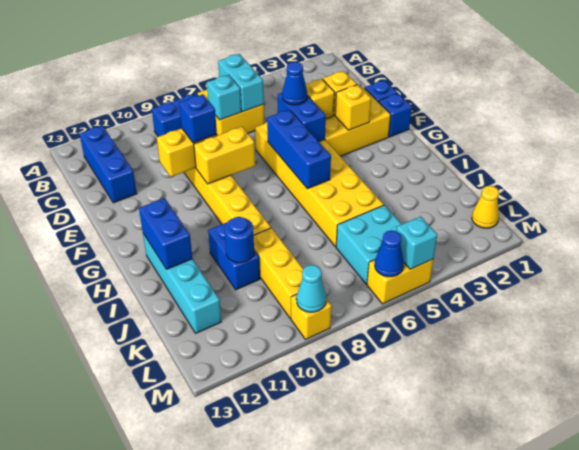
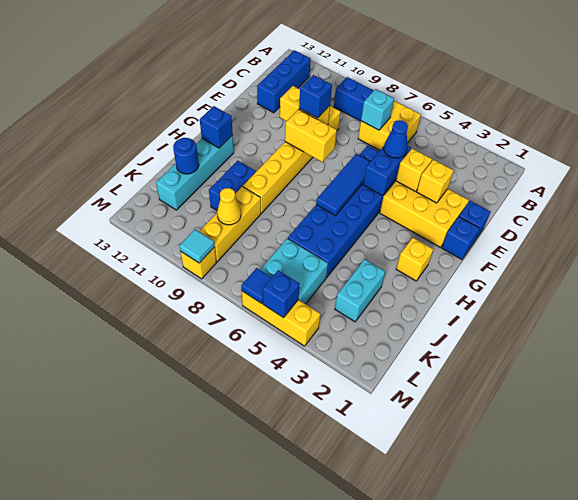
cyan 1x2 brick [218,54,264,112] -> cyan 1x2 brick moved to [335,259,386,322]
yellow 2x6 brick [255,122,384,247] -> blue 2x6 brick [288,146,396,277]
yellow 1x1 brick [335,85,371,130] -> yellow 1x1 brick moved to [396,238,433,281]
blue 1x3 brick [267,109,331,189] -> blue 1x3 tile [316,154,370,216]
blue 1x2 brick [139,198,193,269] -> blue 1x1 brick [200,106,233,148]
blue 1x1 round brick [224,217,254,263] -> blue 1x1 round brick moved to [173,138,199,174]
yellow 1x1 cone [472,186,499,228] -> yellow 1x1 cone moved to [217,188,241,225]
yellow 1x2 brick [367,259,433,304] -> yellow 1x3 brick [242,291,320,346]
cyan 1x1 brick [396,217,437,269] -> blue 1x1 brick [263,270,300,318]
blue 1x1 cone [375,230,404,277] -> blue 1x1 tile [241,268,272,304]
cyan 1x1 cone [296,265,326,312] -> cyan 1x1 tile [179,229,215,263]

